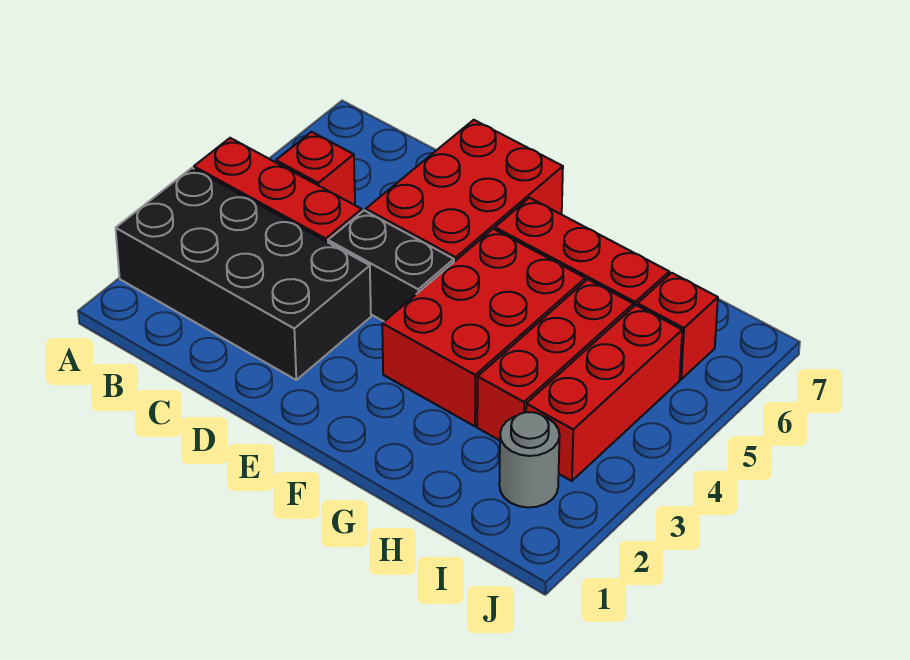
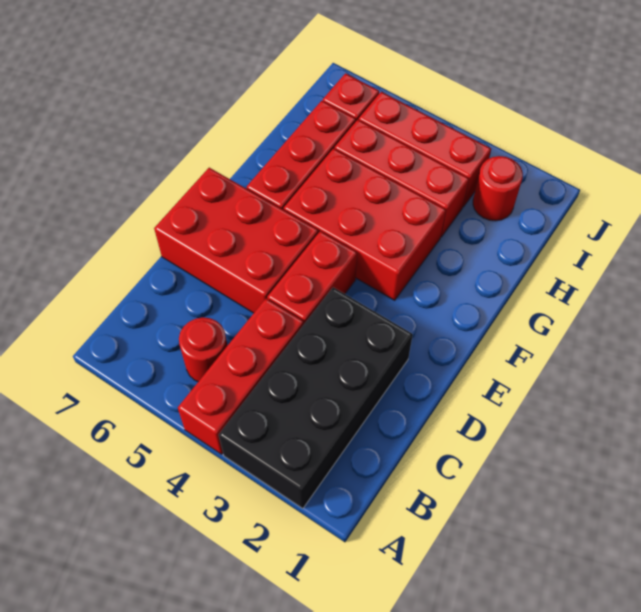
red 1x1 brick [276,132,355,205] -> red 1x1 round brick [179,317,227,382]
black 1x2 brick [328,211,454,321] -> red 1x2 brick [267,231,357,324]
grey 1x1 round brick [499,412,560,507] -> red 1x1 round brick [473,156,523,221]

